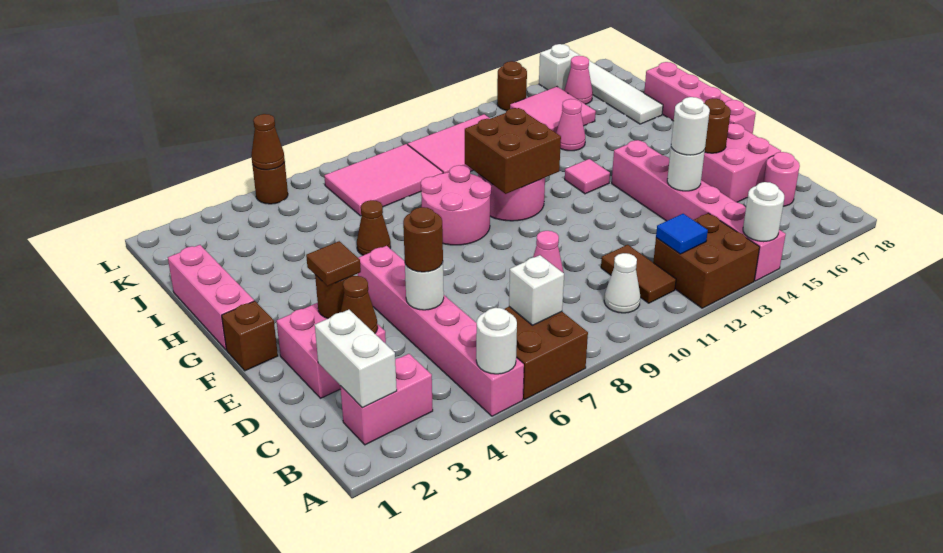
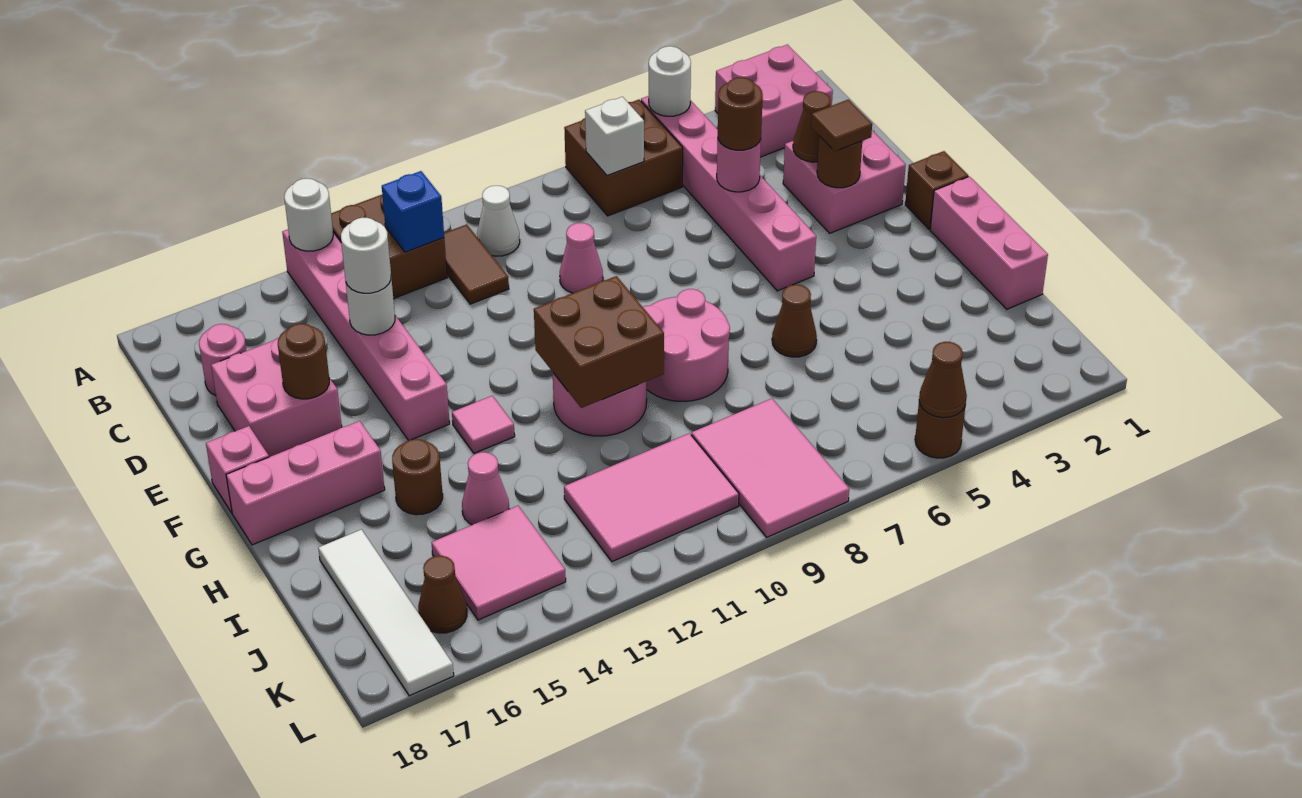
pink 1x2 brick [340,354,433,445] -> pink 2x2 brick [715,45,833,157]
white 1x2 brick [315,310,397,408] -> none
blue 1x1 tile [656,214,708,254] -> blue 1x1 brick [382,171,444,252]
white 1x1 round brick [405,262,444,310] -> pink 1x1 round brick [717,139,761,192]
pink 1x3 brick [644,62,732,121] -> pink 1x3 brick turned to [226,421,385,545]
pink 2x3 tile [324,144,443,216] -> pink 2x3 tile turned to [691,398,849,537]
pink 1x1 cone [564,56,593,104] -> brown 1x1 cone [418,556,467,633]
brown 1x1 round brick [497,61,527,110] -> brown 1x1 round brick moved to [392,439,443,515]
white 1x1 brick [539,44,580,91] -> none

